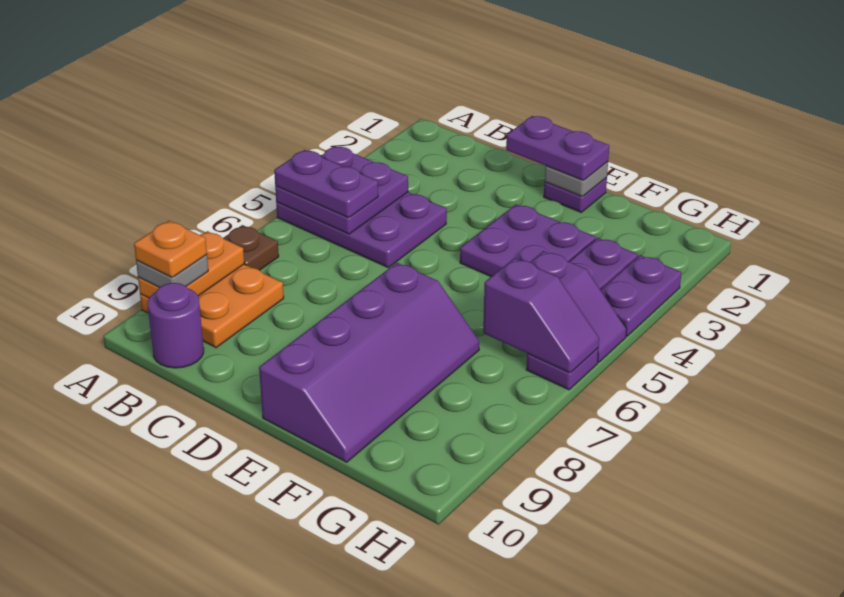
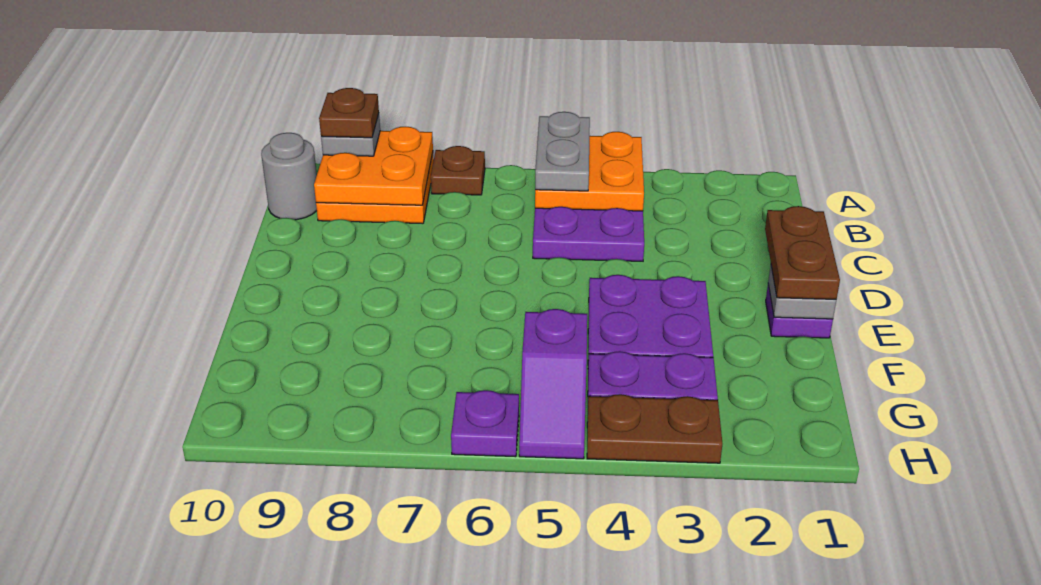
purple 2x2 plate [275,146,408,234] -> orange 2x2 plate [535,132,644,211]
purple 1x2 plate [274,150,378,218] -> grey 1x2 plate [535,112,590,191]
orange 1x2 plate [138,231,244,298] -> orange 2x2 plate [314,127,433,205]
orange 1x1 plate [134,221,207,277] -> brown 1x1 plate [319,88,379,138]
purple 1x1 round brick [148,283,204,368] -> grey 1x1 round brick [261,133,317,220]
purple 1x2 plate [506,116,609,180] -> brown 1x2 plate [765,206,840,299]
purple 2x4 slope [259,263,479,462] -> none
purple 1x2 slope [483,258,599,373] -> none
purple 1x2 plate [601,255,681,336] -> brown 1x2 plate [587,394,722,463]

